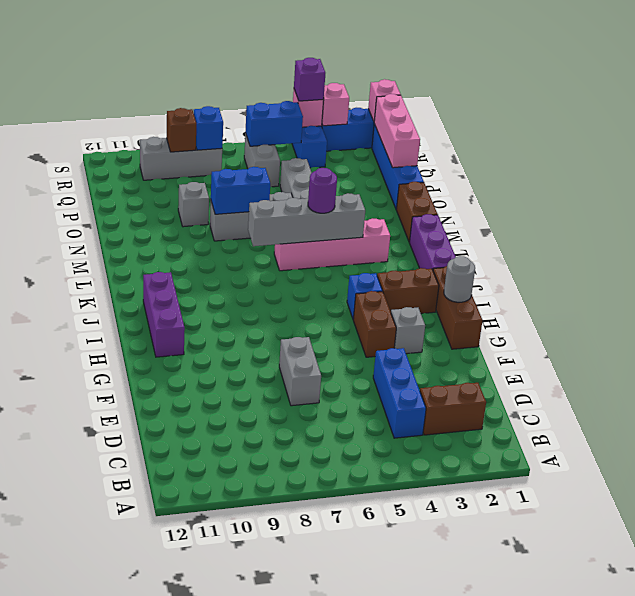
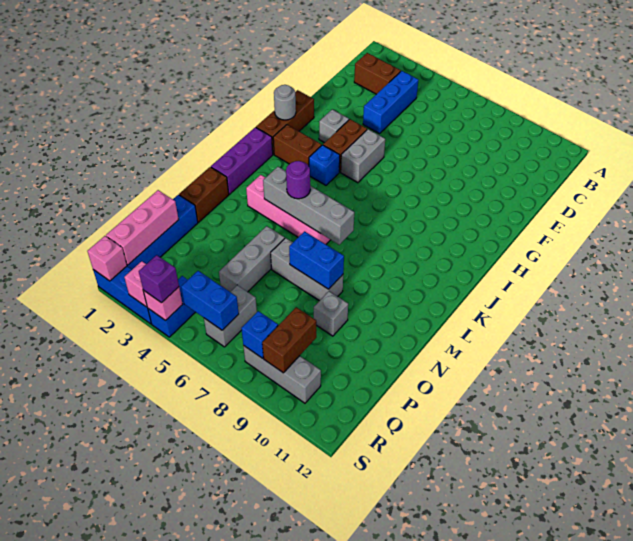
grey 1x2 brick [279,337,321,406] -> grey 1x2 brick moved to [341,129,385,183]
purple 1x3 brick [143,272,185,357] -> none
brown 1x1 brick [167,108,196,152] -> brown 1x2 brick [262,307,316,373]

